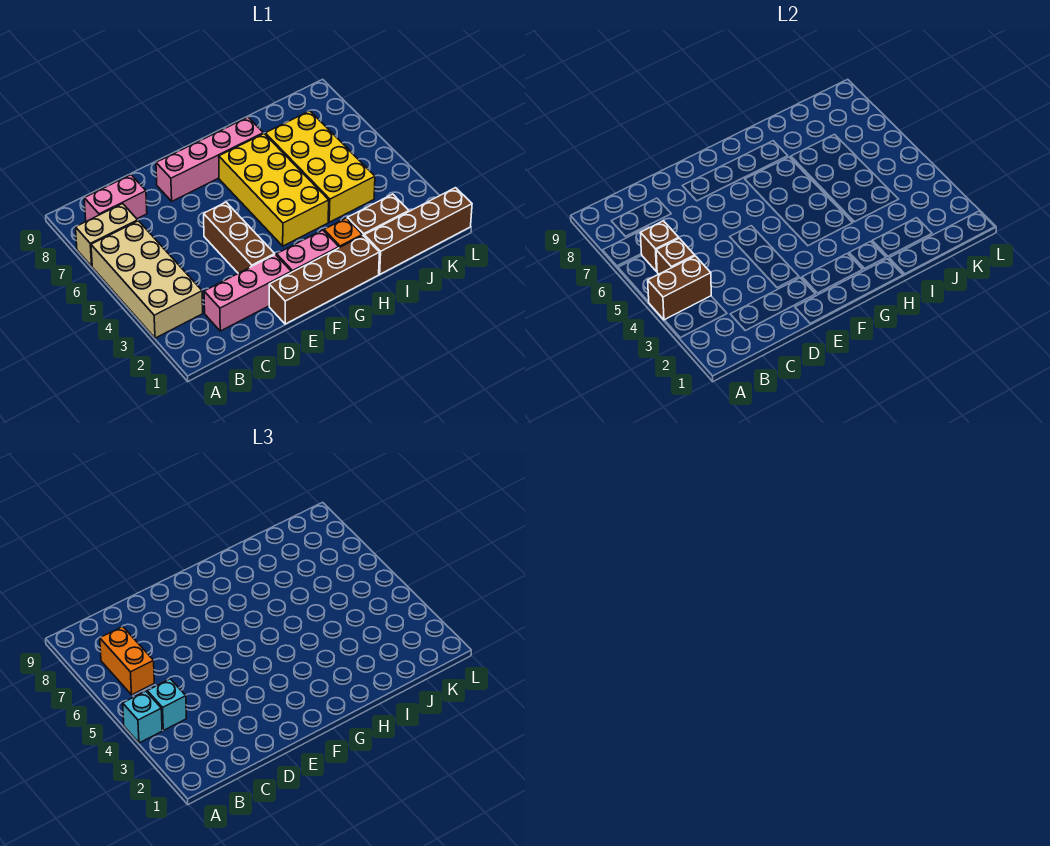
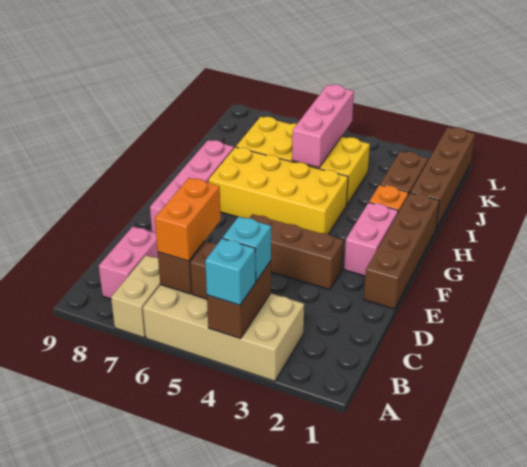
orange 1x2 brick [100,627,154,695] -> orange 1x2 brick turned to [155,178,221,261]
pink 1x3 brick [204,254,291,331] -> pink 1x3 brick moved to [292,85,354,168]

